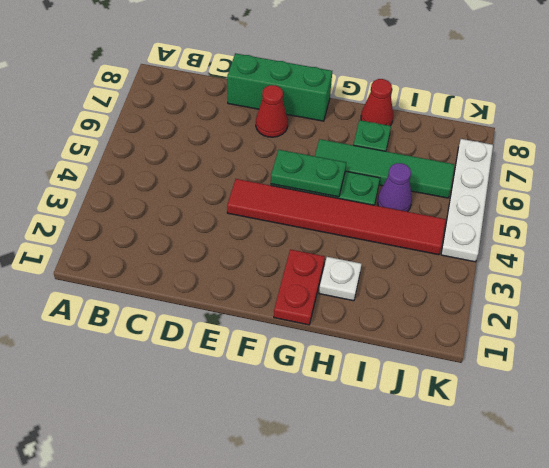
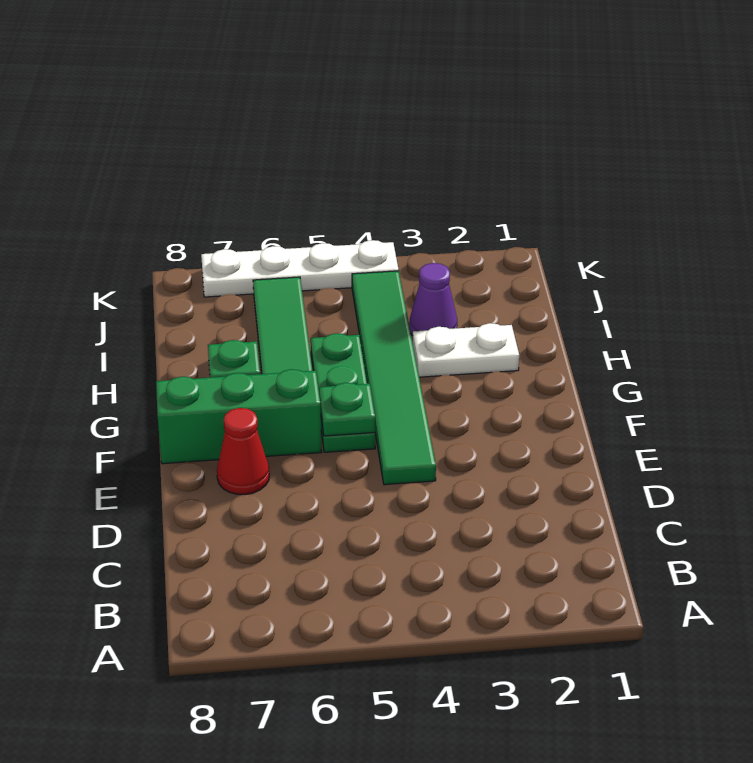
green 1x3 brick [227,53,332,121] -> green 1x3 brick turned to [156,369,322,464]
red 1x6 tile [227,179,446,255] -> green 1x6 tile [352,271,436,485]
green 1x2 plate [271,150,346,197] -> green 1x1 plate [319,383,375,436]
red 1x2 plate [274,249,325,325] -> none
white 1x1 plate [319,257,362,301] -> white 1x2 plate [413,323,519,377]
red 1x1 cone [361,79,393,126] -> none
purple 1x1 cone [378,163,412,212] -> purple 1x1 cone moved to [410,263,457,336]

